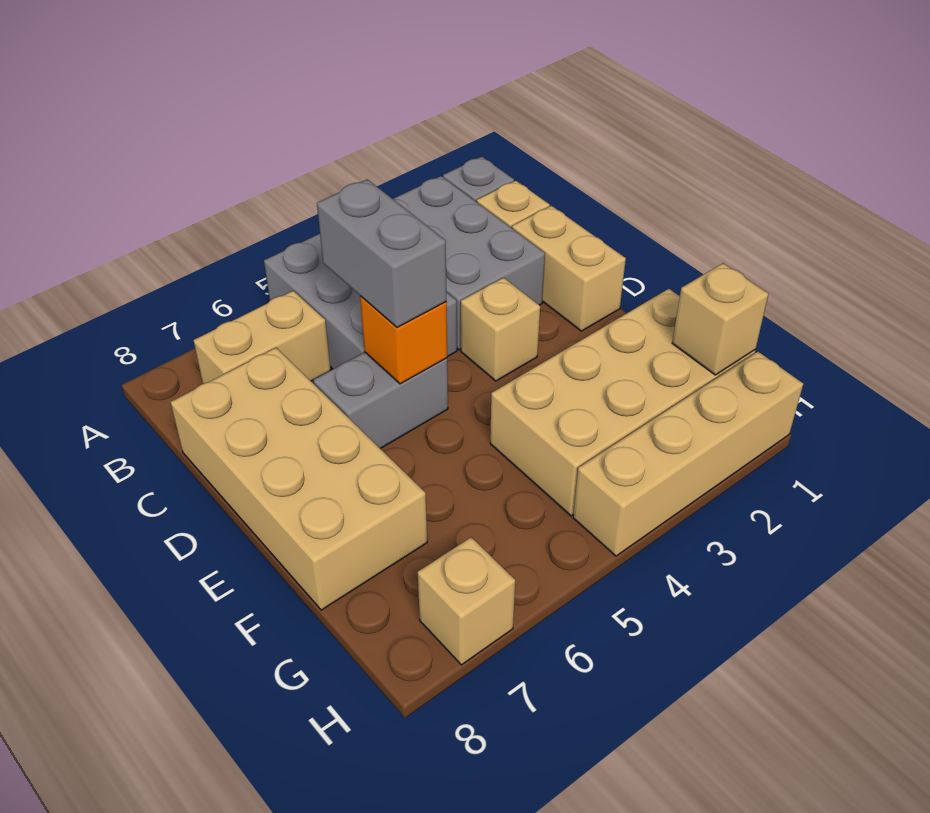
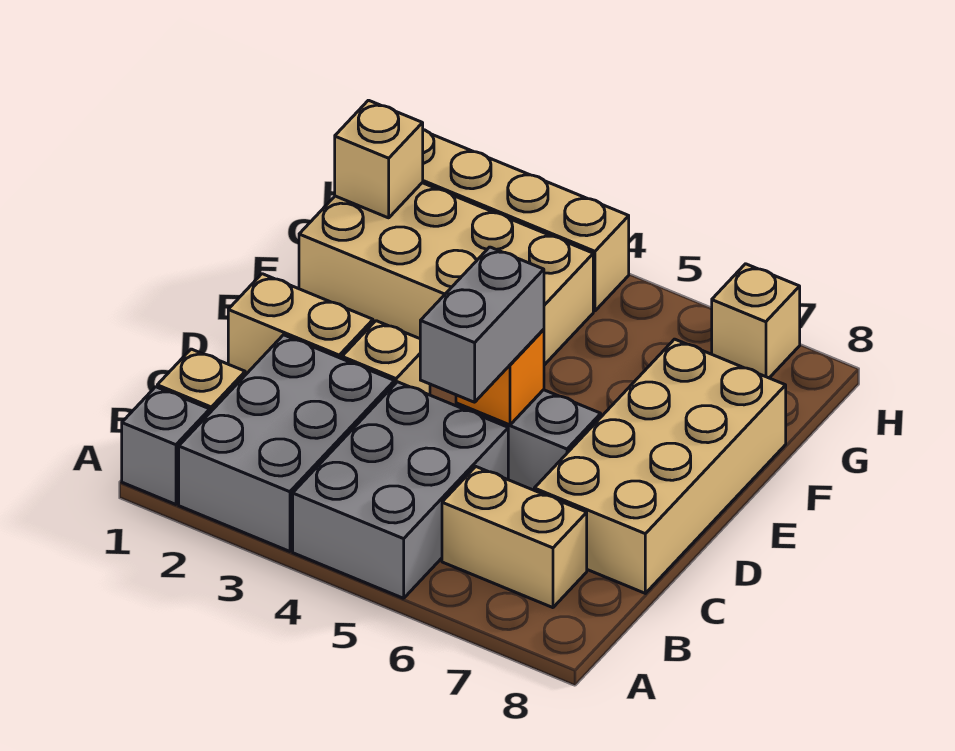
tan 1x2 brick [512,206,626,331] -> tan 1x2 brick turned to [228,274,373,375]

